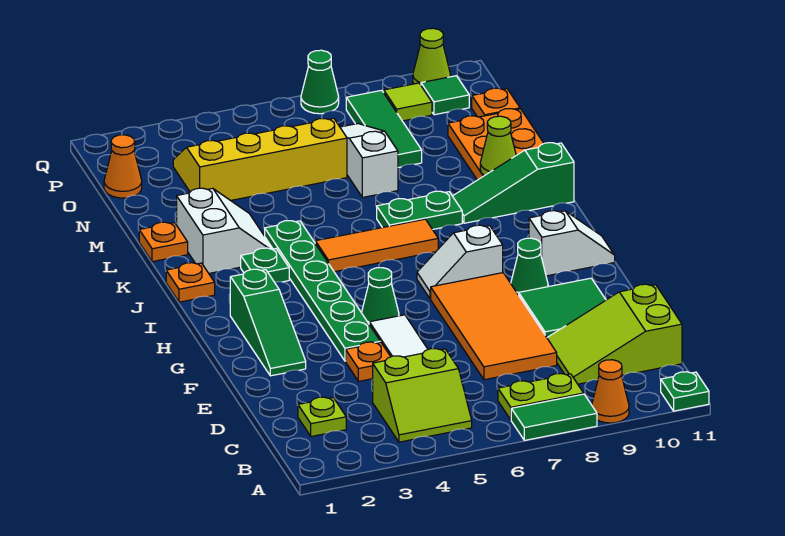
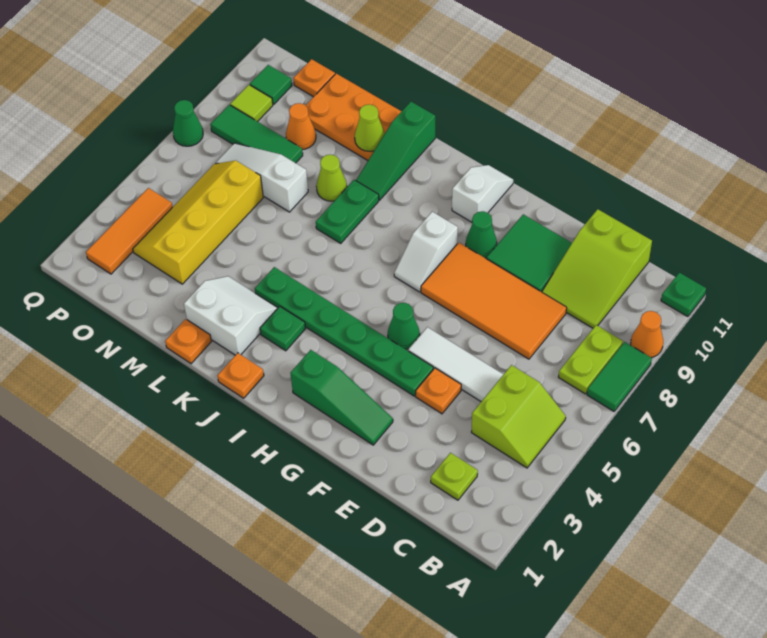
orange 1x3 tile [315,219,438,272] -> orange 1x3 tile moved to [86,188,173,274]
orange 1x1 cone [104,135,142,198] -> orange 1x1 cone moved to [286,103,316,150]
lime 1x1 cone [413,28,451,85] -> lime 1x1 cone moved to [316,155,347,201]

